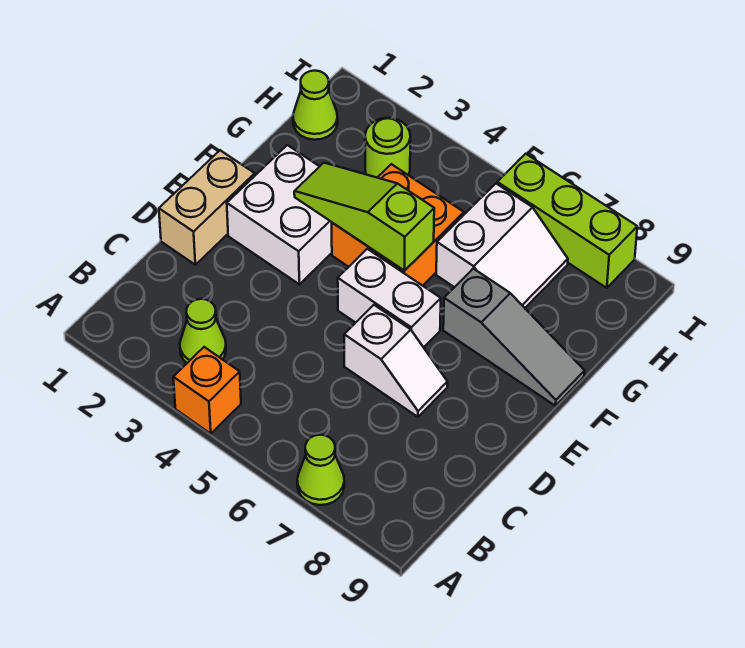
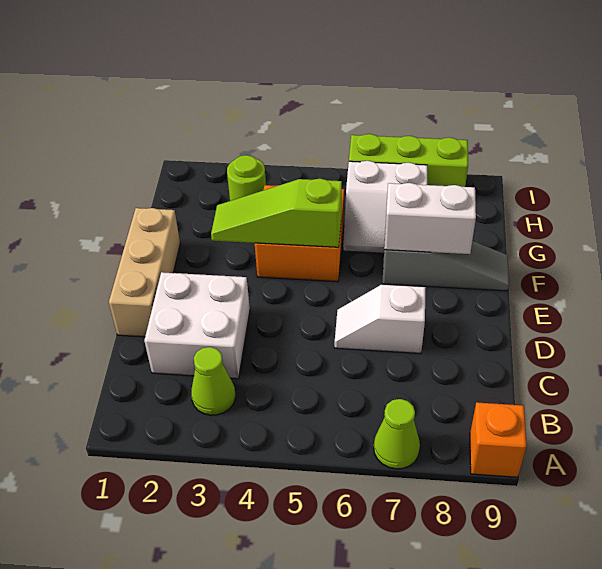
orange 1x1 brick [173,347,241,434] -> orange 1x1 brick moved to [470,402,526,477]
tan 1x2 brick [159,150,255,265] -> tan 1x3 brick [109,208,180,337]
white 1x2 slope [344,305,447,417] -> white 1x2 slope turned to [334,285,426,354]
white 2x2 brick [227,145,332,284] -> white 2x2 brick moved to [144,272,250,379]
white 1x2 brick [338,249,441,347] -> white 1x2 brick moved to [384,183,476,254]
white 2x2 slope [436,184,568,308] -> white 2x2 slope turned to [343,161,427,253]
lime 1x1 cone [293,71,338,140] -> none

